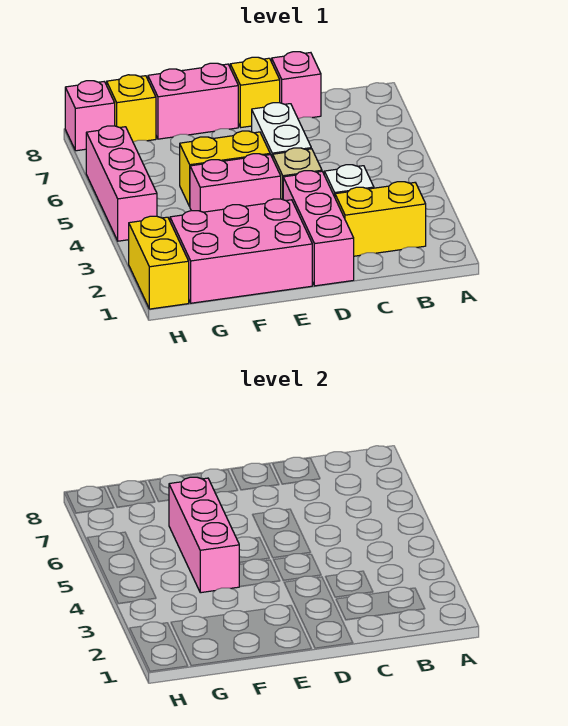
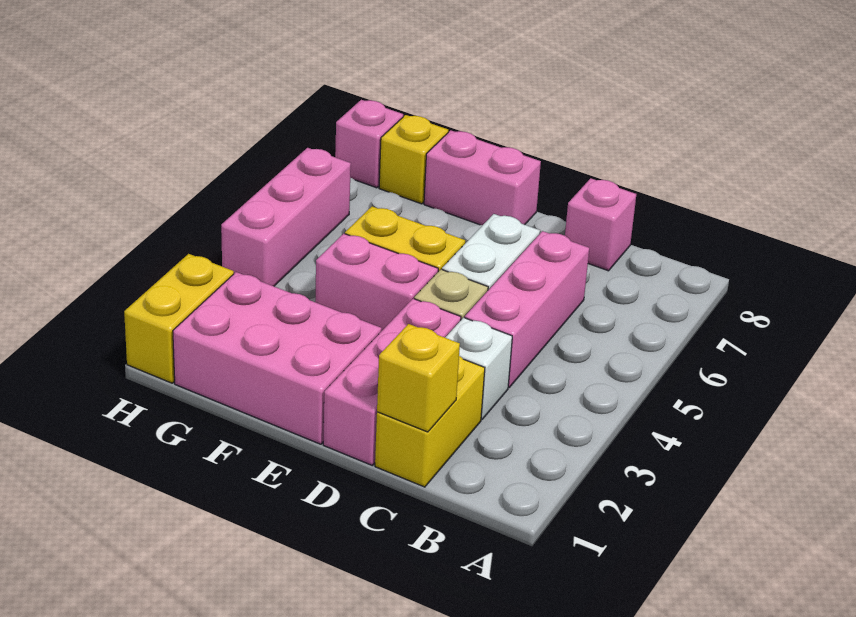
yellow 1x2 brick [335,182,426,256] -> yellow 1x2 brick turned to [375,356,485,487]
yellow 1x1 brick [230,57,280,127] -> yellow 1x1 brick moved to [377,324,460,432]
pink 1x3 brick [169,477,240,593] -> pink 1x3 brick moved to [465,231,589,388]

